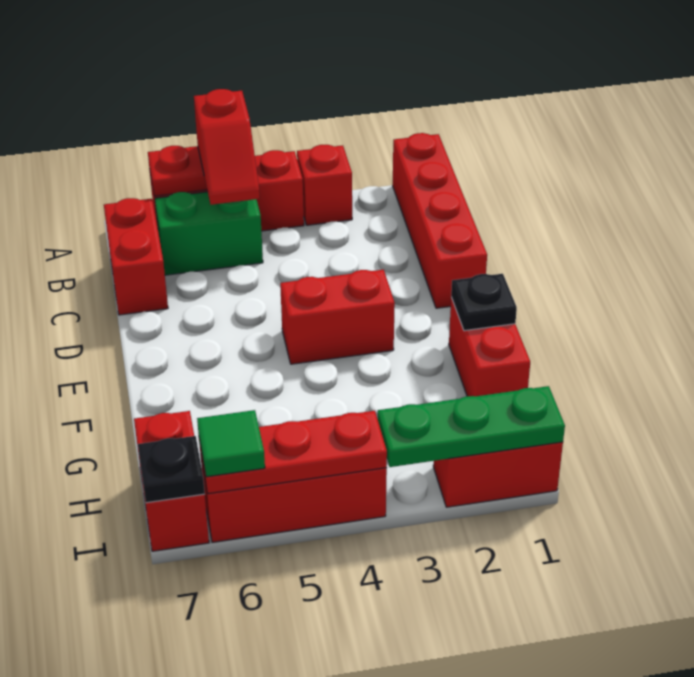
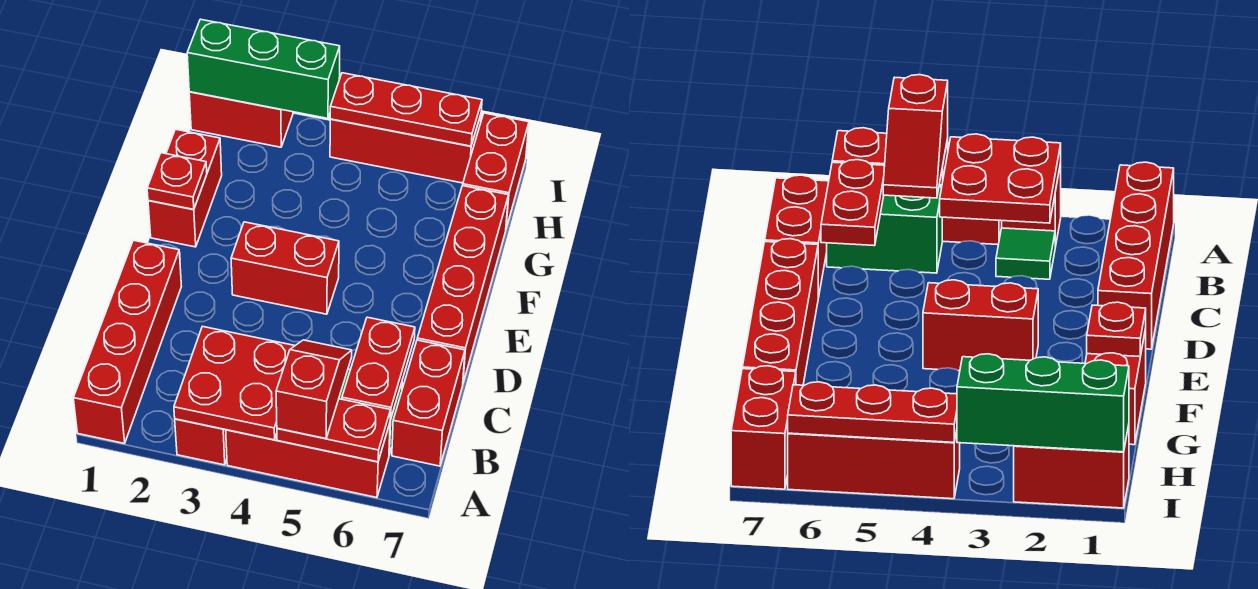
none -> red 2x2 plate [174,326,295,440]
none -> red 1x2 plate [342,317,415,419]
none -> red 1x4 brick [417,186,509,382]
black 1x1 plate [451,274,517,331] -> red 1x1 plate [147,153,207,209]
green 1x3 plate [378,386,565,467] -> green 1x3 brick [187,19,340,118]
green 1x1 tile [197,410,265,477] -> green 1x1 tile moved to [996,228,1055,279]
black 1x1 plate [138,436,205,503] -> none

